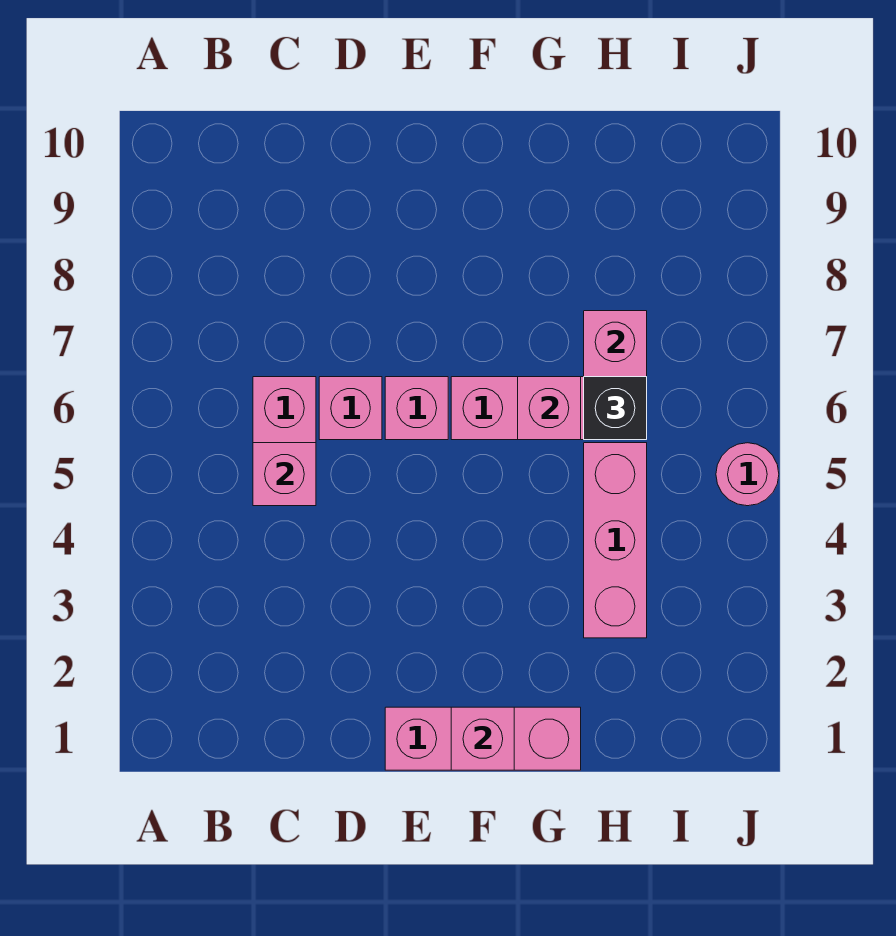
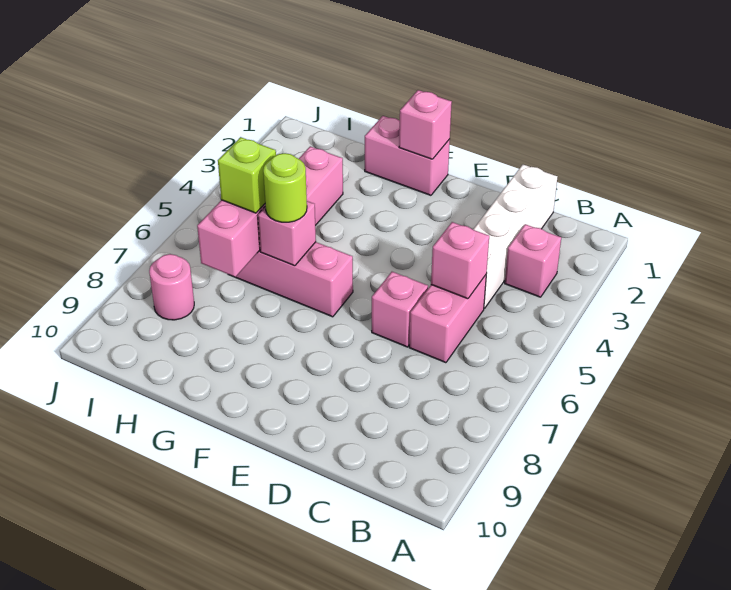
none -> white 1x4 brick [473,165,557,309]
pink 1x3 brick [385,707,581,770] -> pink 1x2 brick [364,116,450,195]
pink 1x1 brick [385,377,448,440] -> pink 1x1 brick moved to [505,224,561,297]
none -> lime 1x1 round brick [263,153,307,222]
black 1x1 brick [584,377,647,440] -> lime 1x1 brick [218,137,276,213]
pink 1x1 round brick [716,443,779,506] -> pink 1x1 round brick moved to [149,254,194,320]

